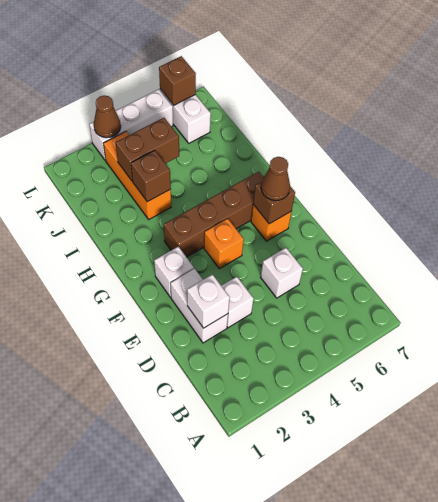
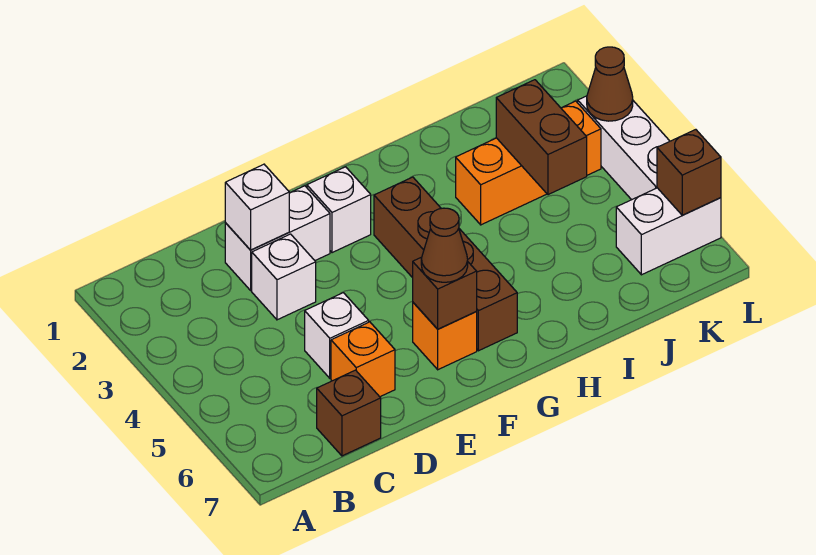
orange 1x1 brick [204,219,244,269] -> orange 1x1 brick moved to [331,322,395,397]
brown 1x1 brick [131,150,171,202] -> brown 1x1 brick moved to [317,370,381,456]

